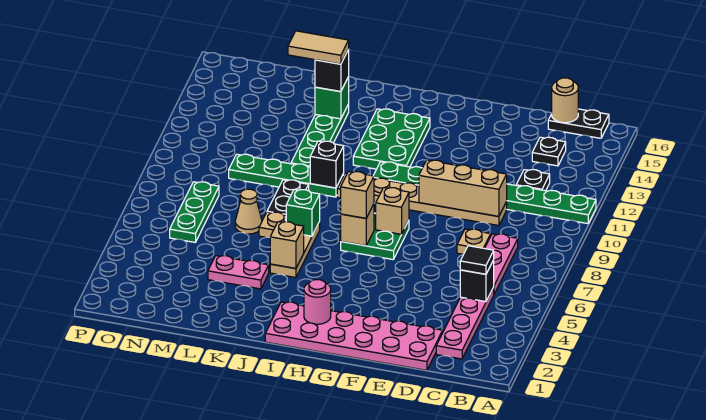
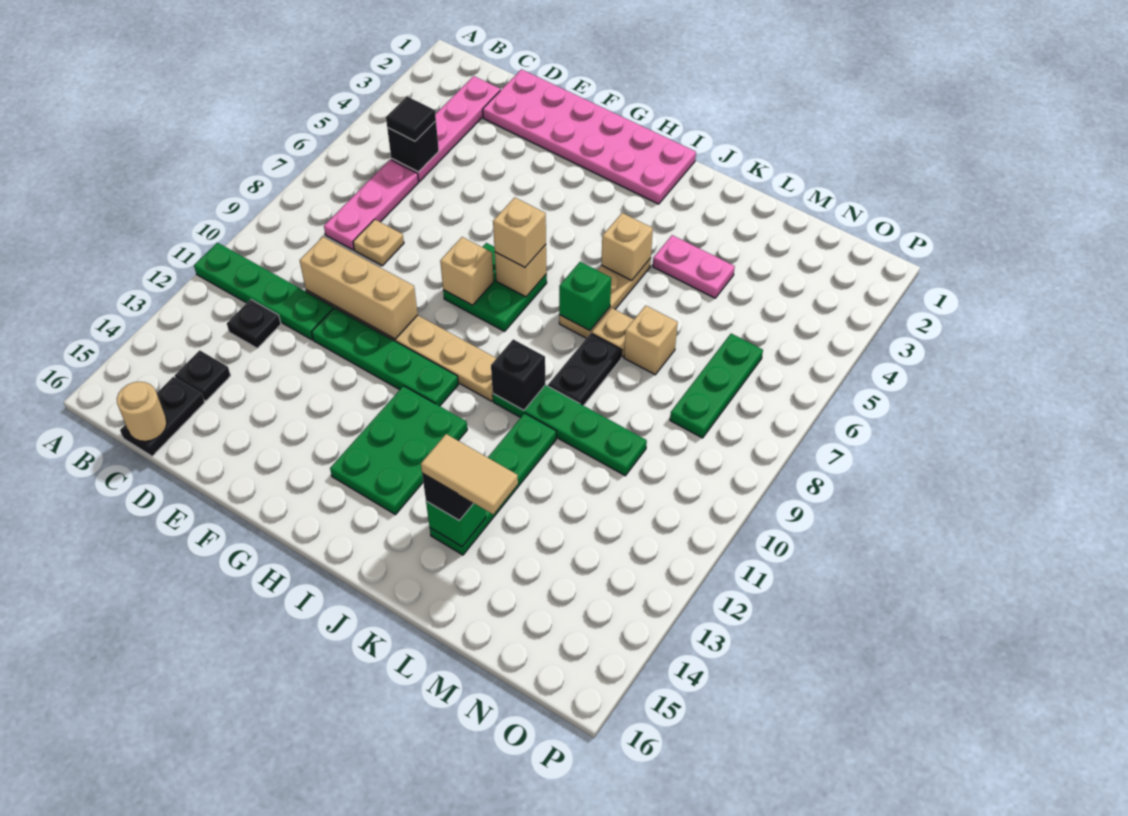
black 1x2 plate [548,109,609,138] -> black 1x2 plate turned to [120,377,205,456]
pink 1x1 round brick [304,280,331,324] -> none
tan 1x1 cone [235,189,262,234] -> tan 1x1 brick [624,306,678,375]

